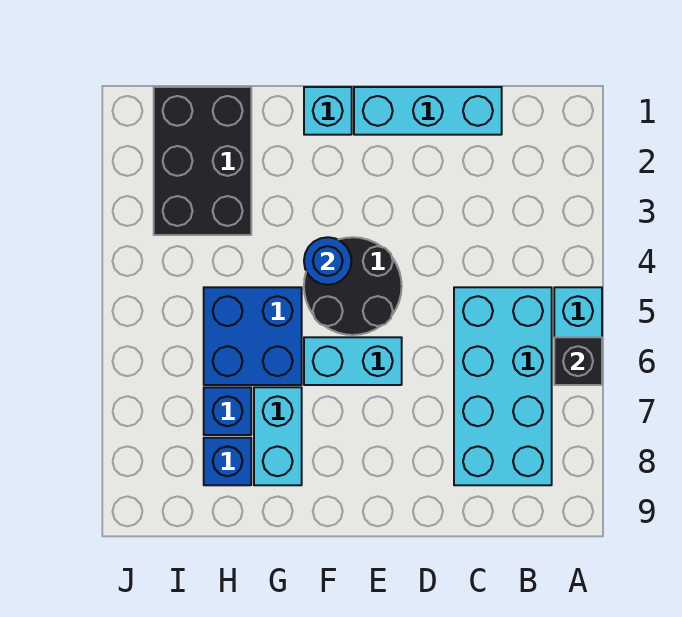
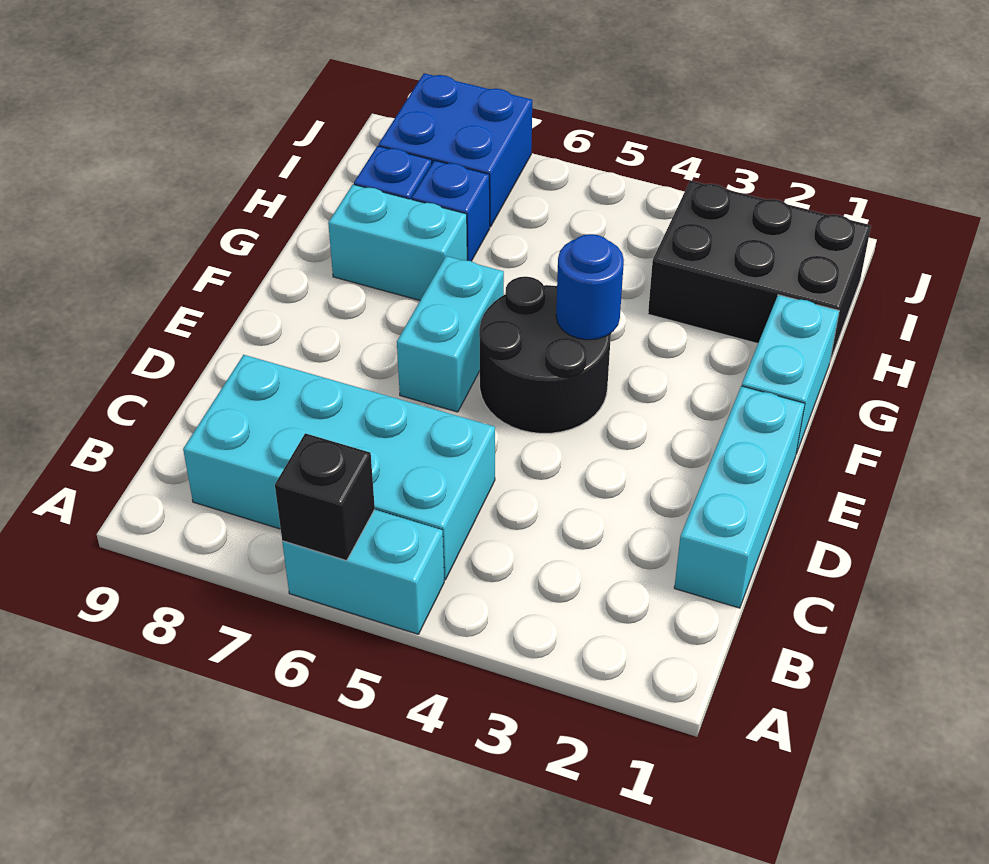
cyan 1x1 brick [304,87,352,135] -> cyan 1x2 brick [742,295,839,454]
blue 2x2 brick [204,287,302,385] -> blue 2x2 brick moved to [379,73,532,227]

